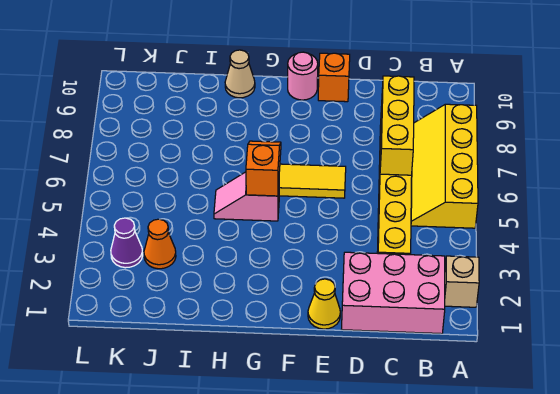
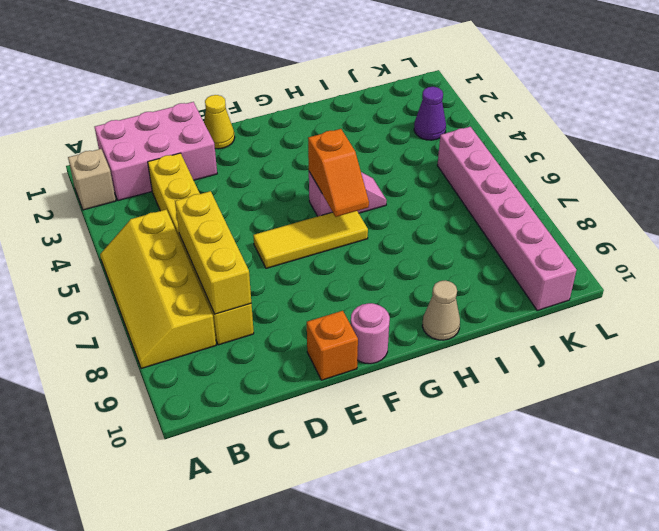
yellow 2x4 slope [411,104,478,228] -> yellow 2x4 slope turned to [100,210,216,369]
orange 1x1 cone [144,219,176,269] -> none
none -> pink 1x6 brick [438,127,576,310]

